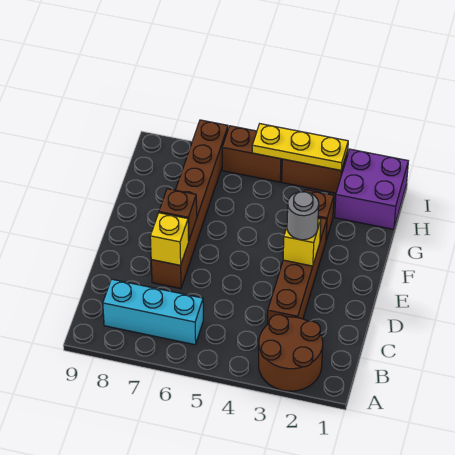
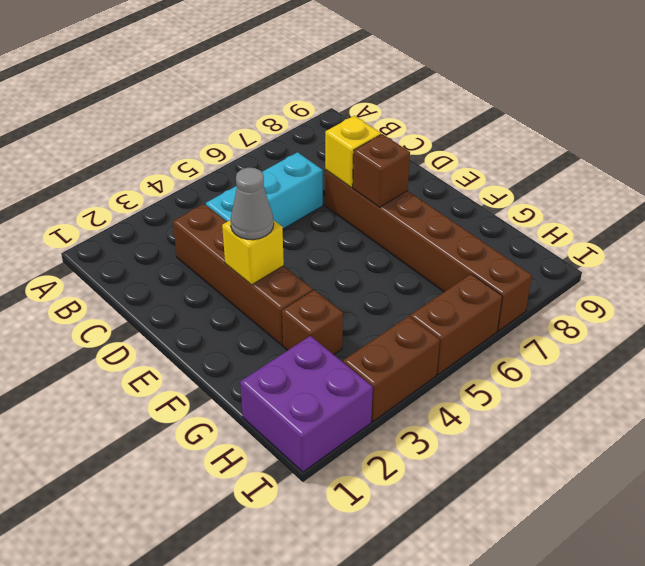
brown 2x2 round brick [259,315,323,391] -> none
cyan 1x3 brick [103,279,203,345] -> cyan 1x3 brick moved to [206,152,323,229]
grey 1x1 round brick [287,192,319,240] -> grey 1x1 cone [230,168,274,240]
yellow 1x3 plate [252,124,348,170] -> none

